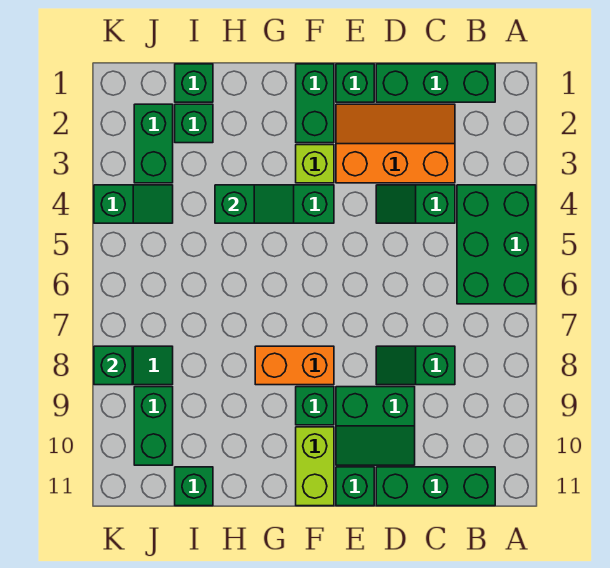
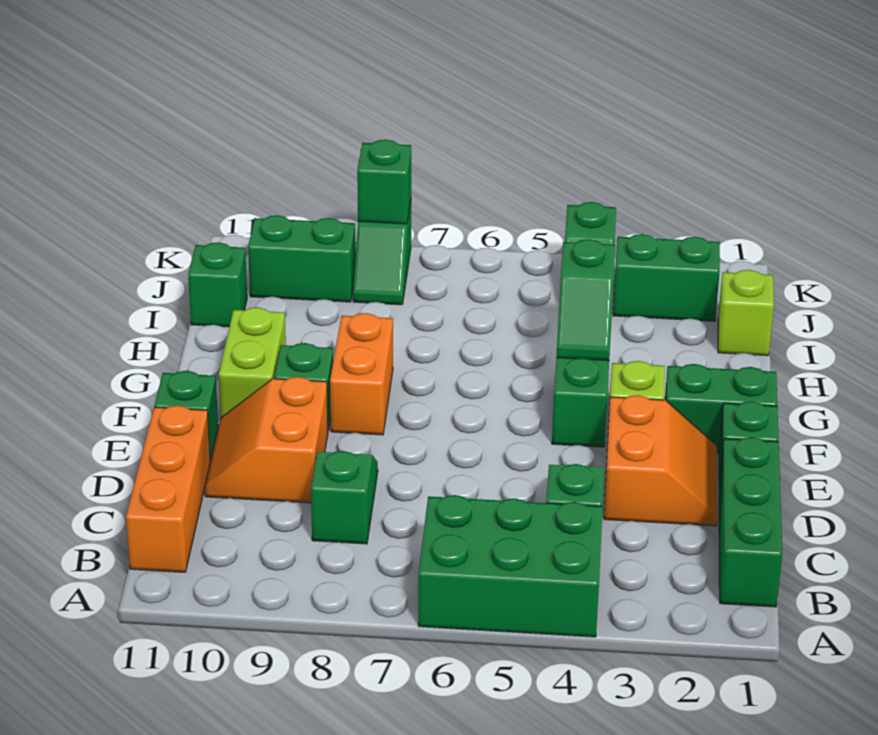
green 1x3 brick [376,467,495,506] -> orange 1x3 brick [126,406,211,572]
orange 2x3 slope [336,104,455,183] -> orange 2x2 slope [604,395,717,526]
green 2x2 slope [336,387,415,465] -> orange 2x2 slope [205,377,328,503]
lime 1x2 brick [296,427,334,506] -> lime 1x2 brick turned to [219,307,286,417]
green 1x1 brick [175,64,213,102] -> lime 1x1 brick [718,270,774,356]
green 1x1 brick [175,104,213,143] -> none

